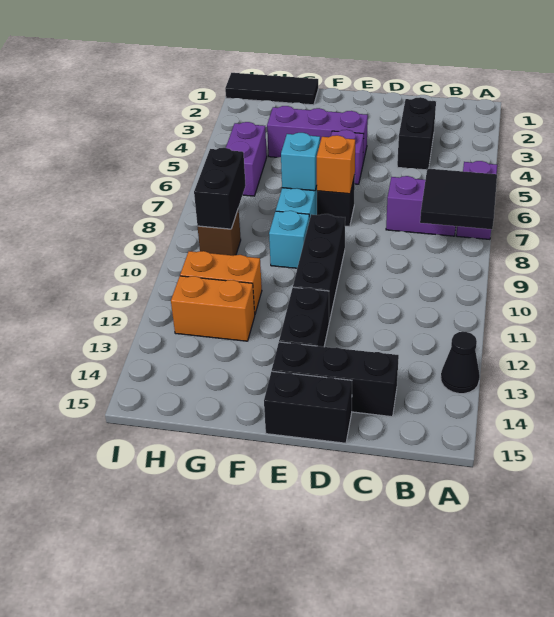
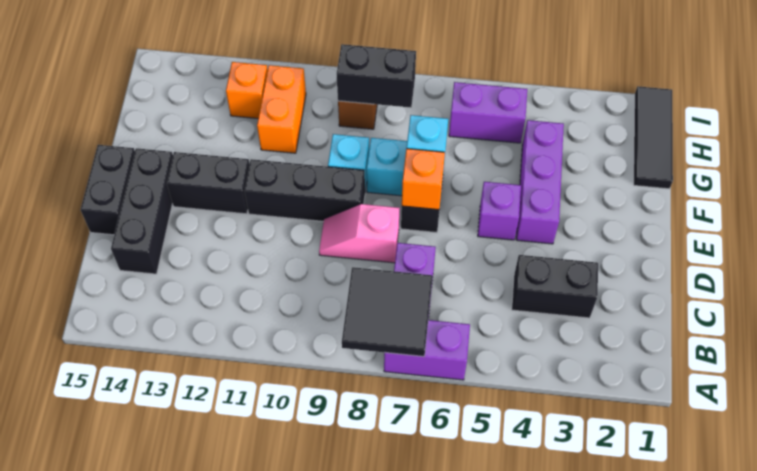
black 1x1 cone [441,332,480,394] -> none
none -> pink 1x2 slope [319,204,400,263]
orange 1x2 brick [171,276,255,341] -> orange 1x1 brick [226,62,268,118]

